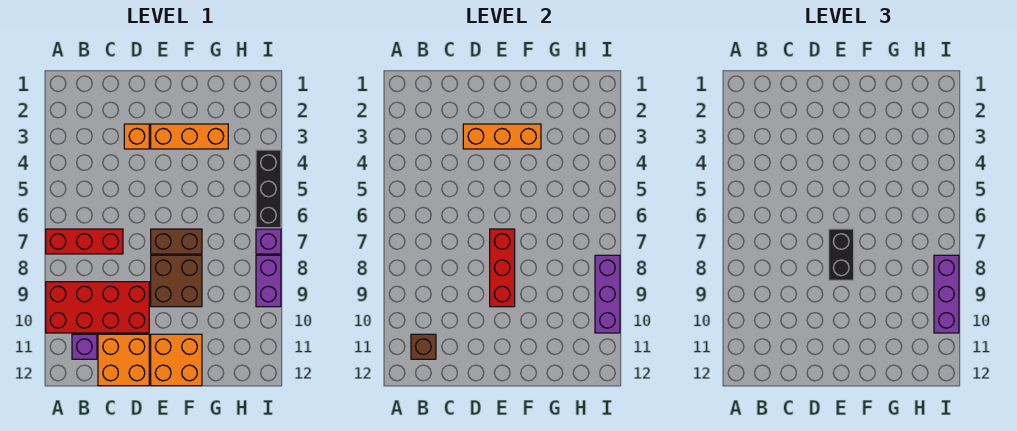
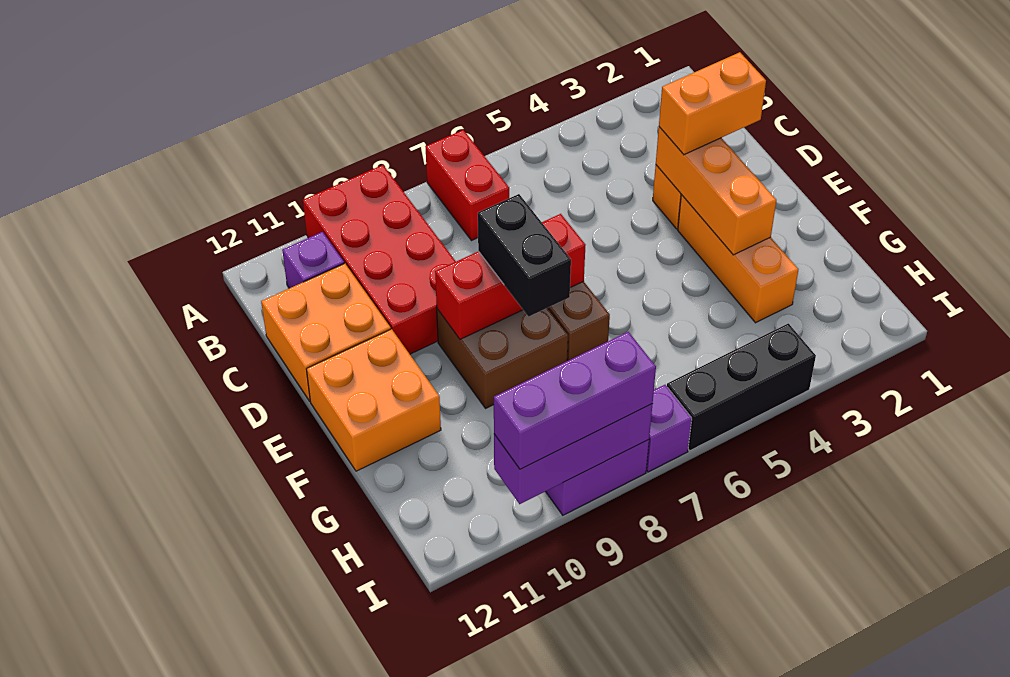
red 1x3 brick [46,229,123,254] -> red 1x2 brick [426,130,509,241]
brown 1x1 brick [411,334,436,359] -> none
none -> orange 1x2 brick [659,52,766,155]
black 1x2 brick [829,229,854,280] -> black 1x2 brick turned to [478,194,571,317]

